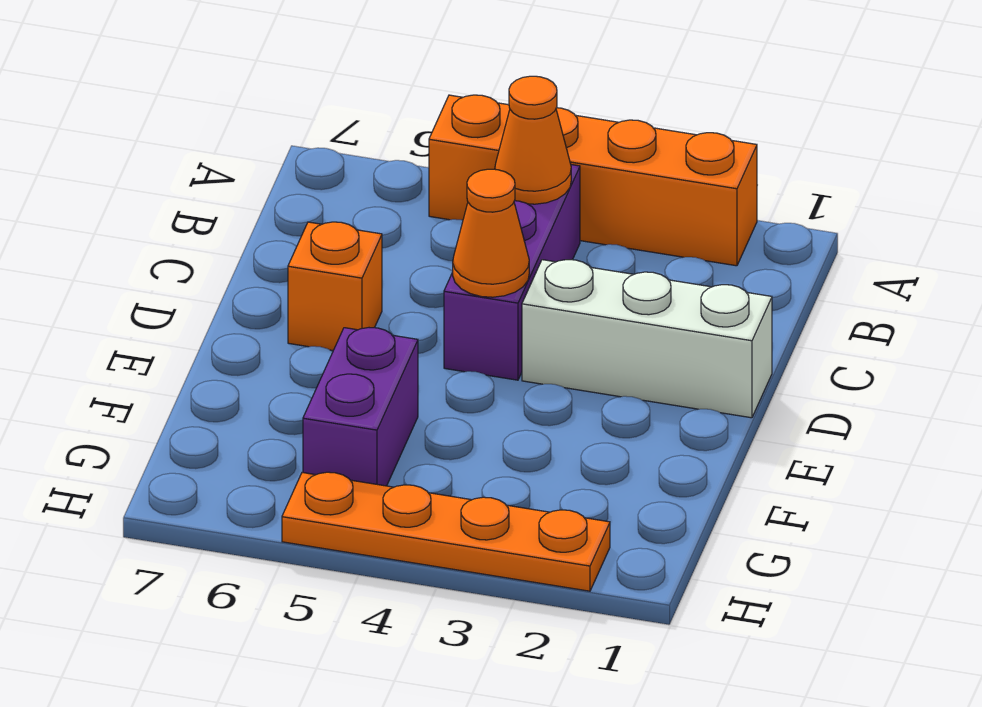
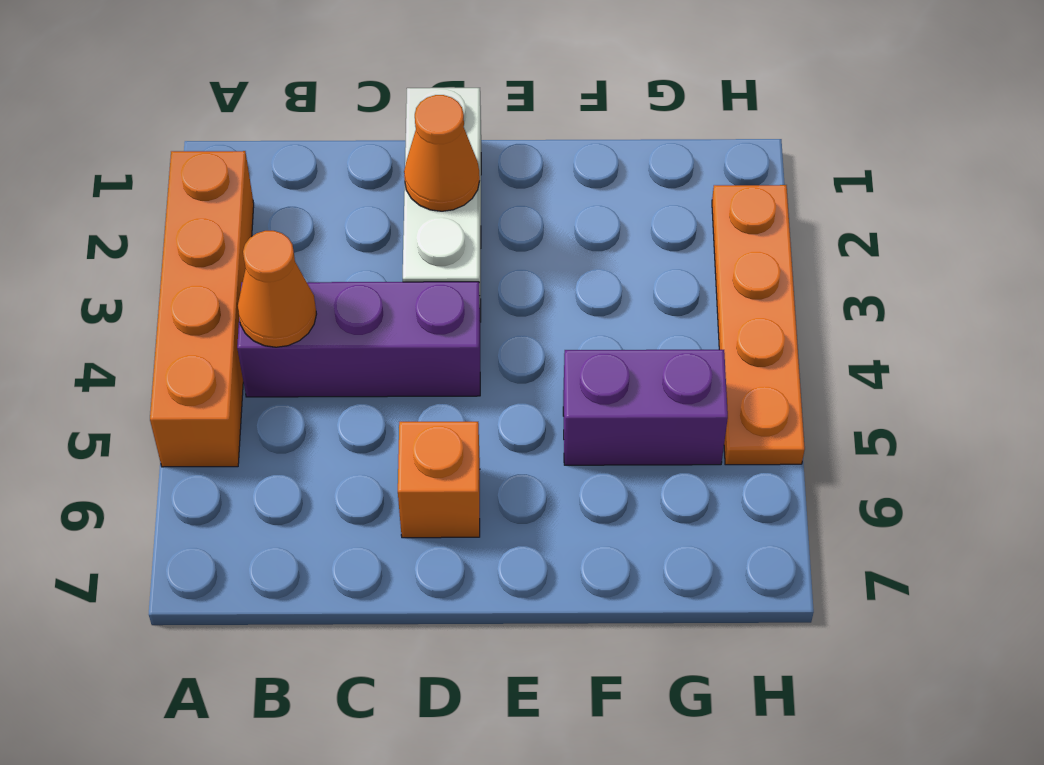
orange 1x1 cone [453,169,529,297] -> orange 1x1 cone moved to [404,95,480,211]

